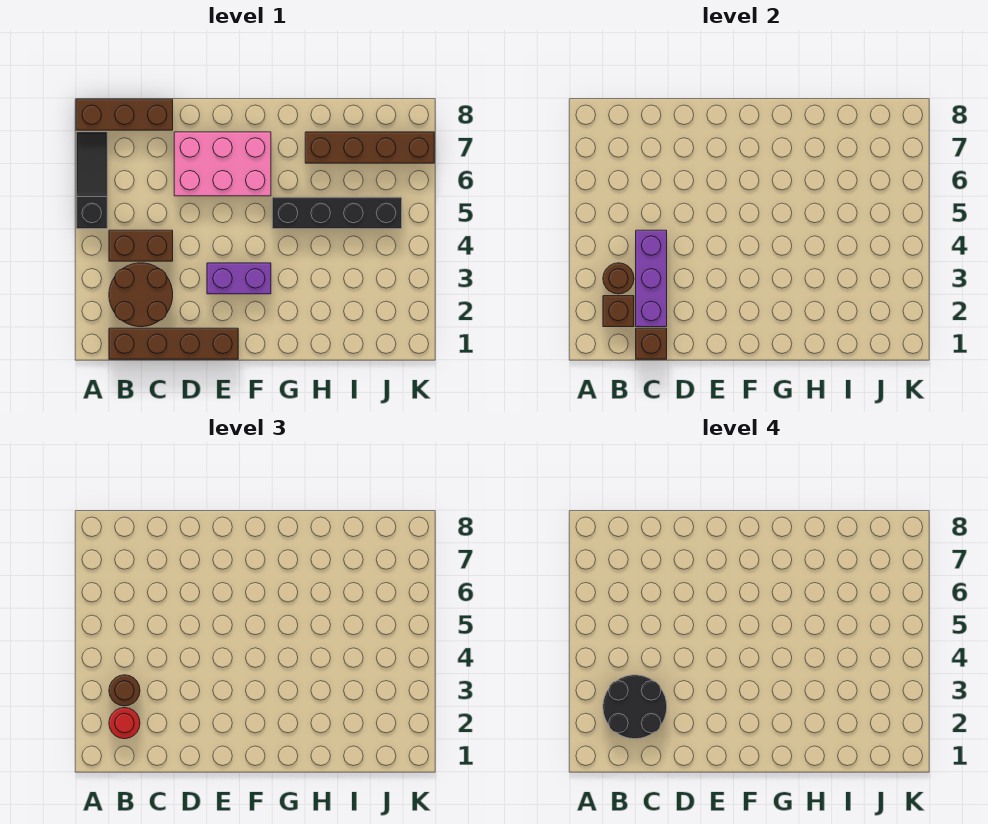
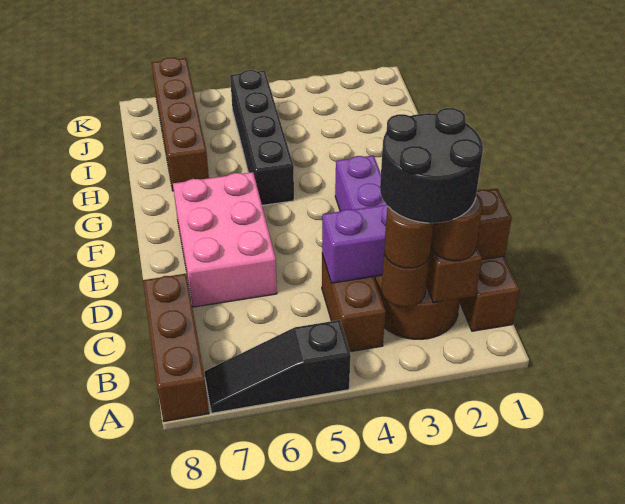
red 1x1 round brick [109,708,140,739] -> brown 1x1 round brick [431,194,483,261]

